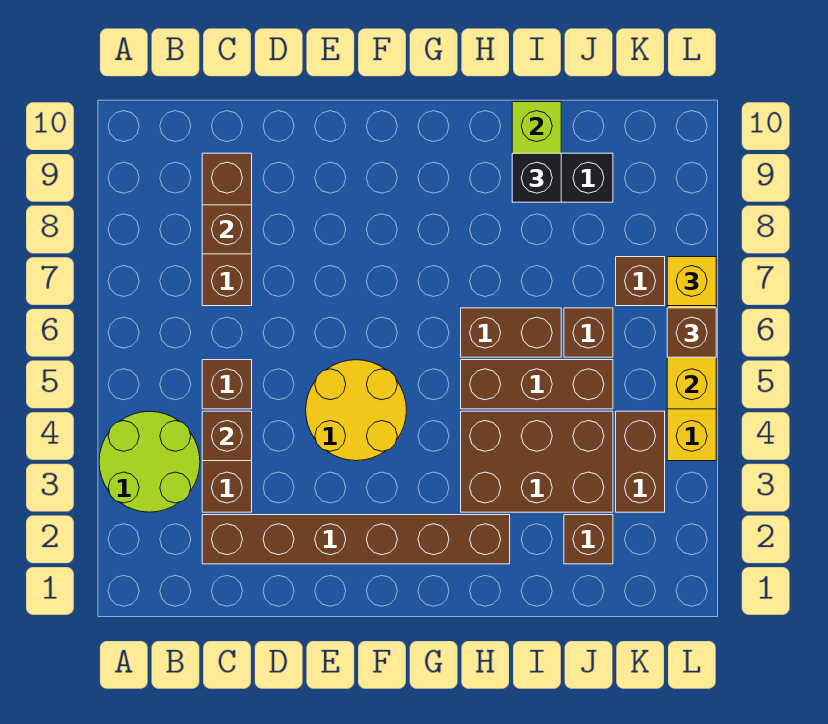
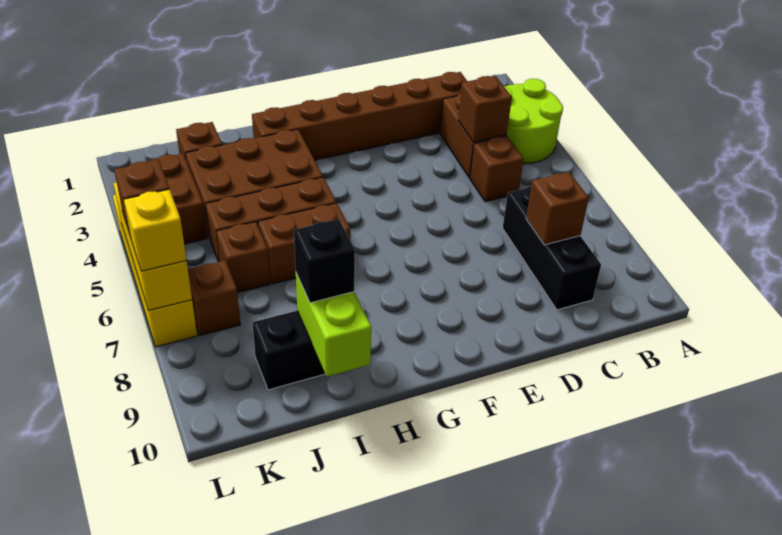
brown 1x3 brick [202,153,252,306] -> black 1x3 brick [503,186,601,310]
yellow 2x2 round brick [306,360,406,461] -> none

